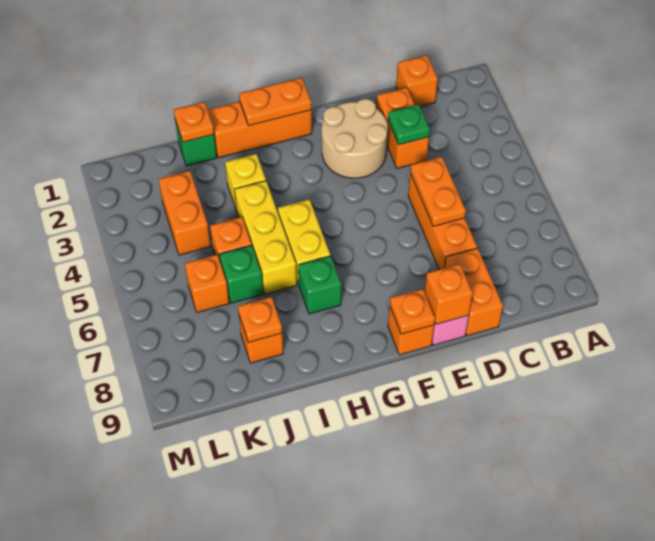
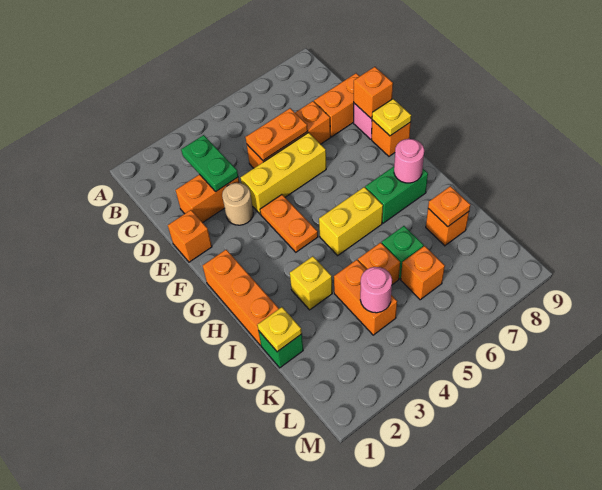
orange 1x1 brick [396,55,438,106] -> orange 1x1 brick moved to [168,210,212,262]
green 1x1 plate [388,104,430,145] -> green 1x2 plate [181,135,238,191]
tan 2x2 round brick [322,99,388,178] -> tan 1x1 round brick [222,183,253,225]
orange 1x1 plate [390,289,435,334] -> yellow 1x1 plate [372,99,411,136]
orange 1x2 plate [239,78,311,126] -> orange 1x2 plate moved to [260,195,318,252]
green 1x1 brick [298,256,341,314] -> green 1x2 brick [365,167,428,223]
none -> pink 1x1 round brick [394,139,424,183]
yellow 1x3 brick [235,181,297,294] -> yellow 1x3 brick moved to [241,133,326,214]
orange 1x1 plate [174,102,214,142] -> yellow 1x1 plate [257,307,302,352]
orange 1x2 brick [158,171,211,255] -> orange 1x2 brick turned to [334,260,397,335]
none -> pink 1x1 round brick [360,267,392,313]

